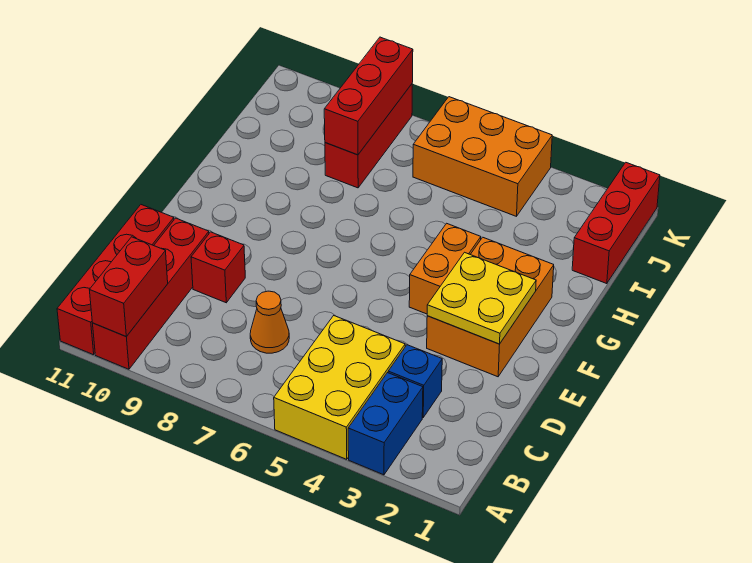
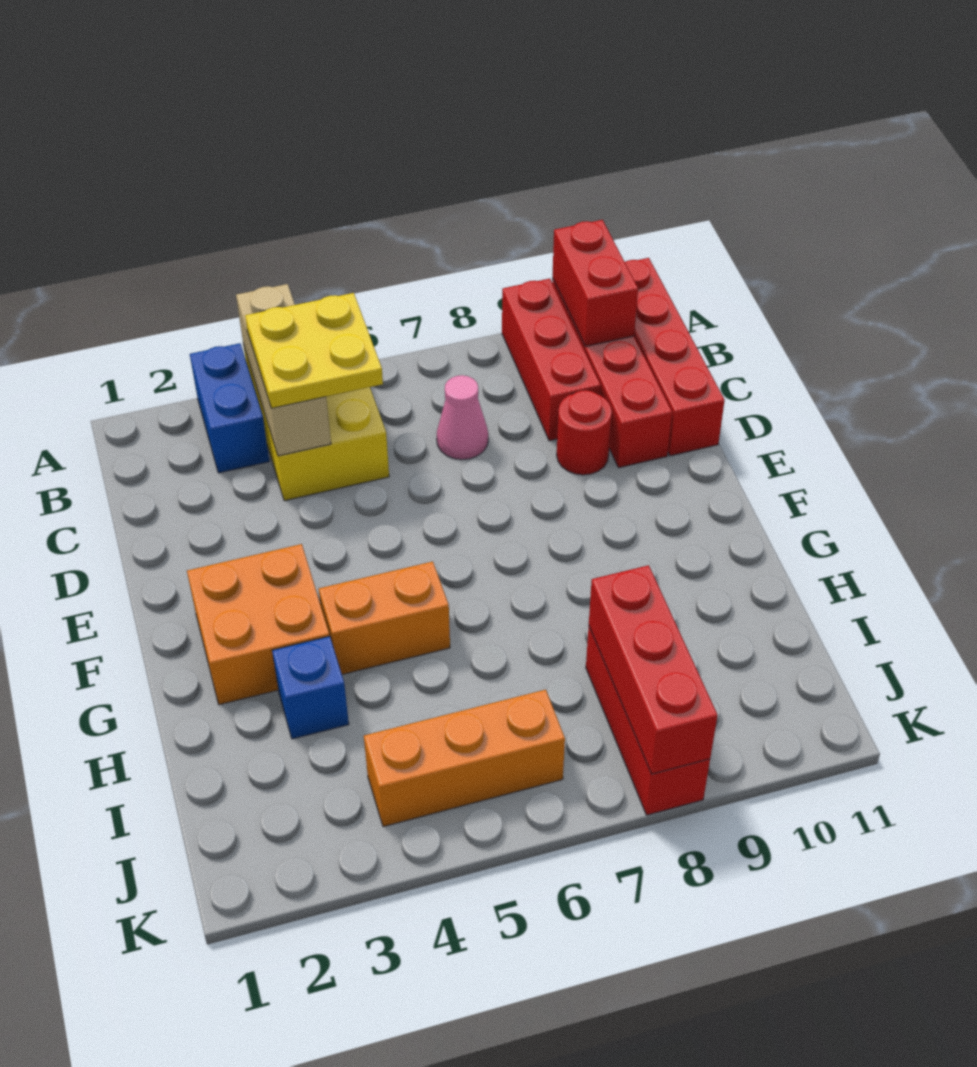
none -> tan 1x3 brick [236,284,331,456]
blue 1x1 brick [388,345,442,418] -> blue 1x1 brick moved to [272,636,349,739]
orange 1x1 cone [250,291,289,353] -> pink 1x1 cone [437,375,488,460]
red 1x1 brick [191,232,245,303] -> red 1x1 round brick [557,390,612,475]
orange 2x3 brick [427,237,554,377] -> orange 2x2 brick [187,544,329,705]
yellow 2x2 plate [427,252,536,344] -> yellow 2x2 plate moved to [245,293,383,408]
orange 1x2 brick [409,223,481,314] -> orange 1x2 brick turned to [319,562,450,674]
red 1x3 brick [572,162,660,284] -> red 1x3 brick moved to [502,279,601,441]
orange 2x3 brick [413,97,552,216] -> orange 1x3 brick [364,690,565,827]

